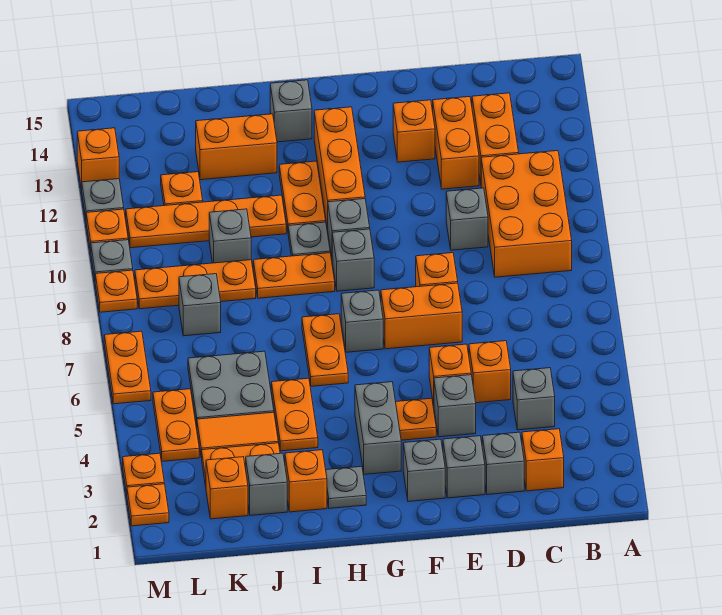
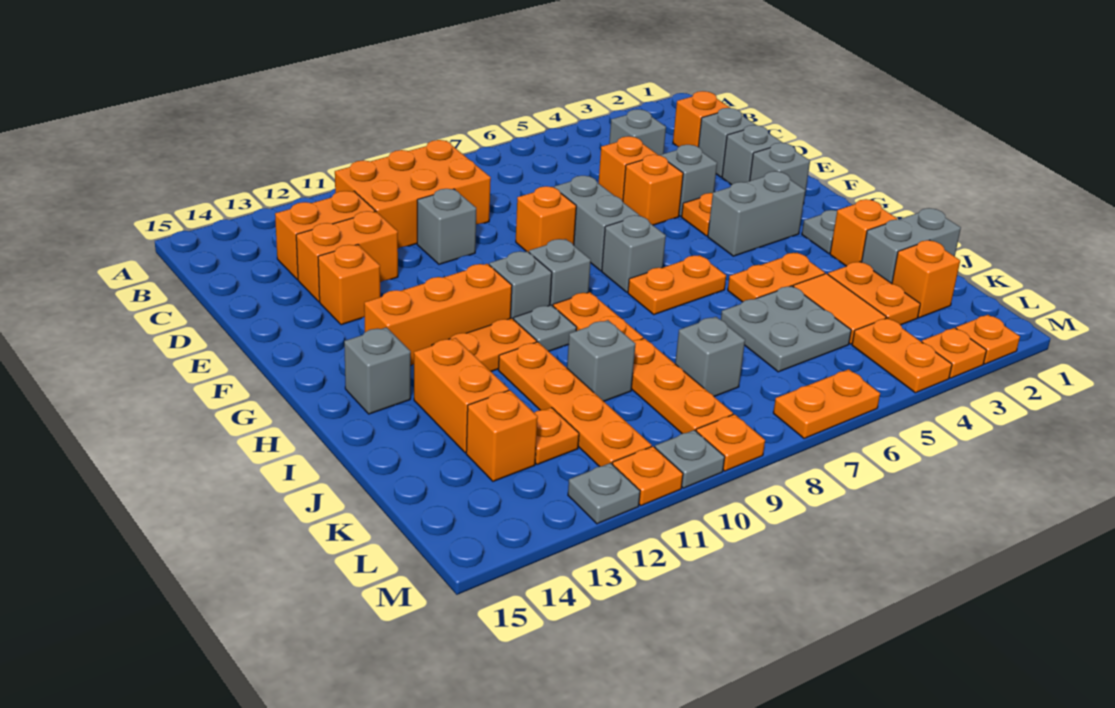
orange 1x2 brick [381,283,462,349] -> grey 1x2 brick [554,176,639,271]
grey 1x1 brick [246,453,287,515] -> grey 1x2 brick [862,208,961,283]
orange 1x2 plate [153,389,199,461] -> orange 1x2 plate turned to [852,318,952,393]
orange 1x1 brick [77,128,119,189] -> orange 1x1 brick moved to [466,390,538,481]

